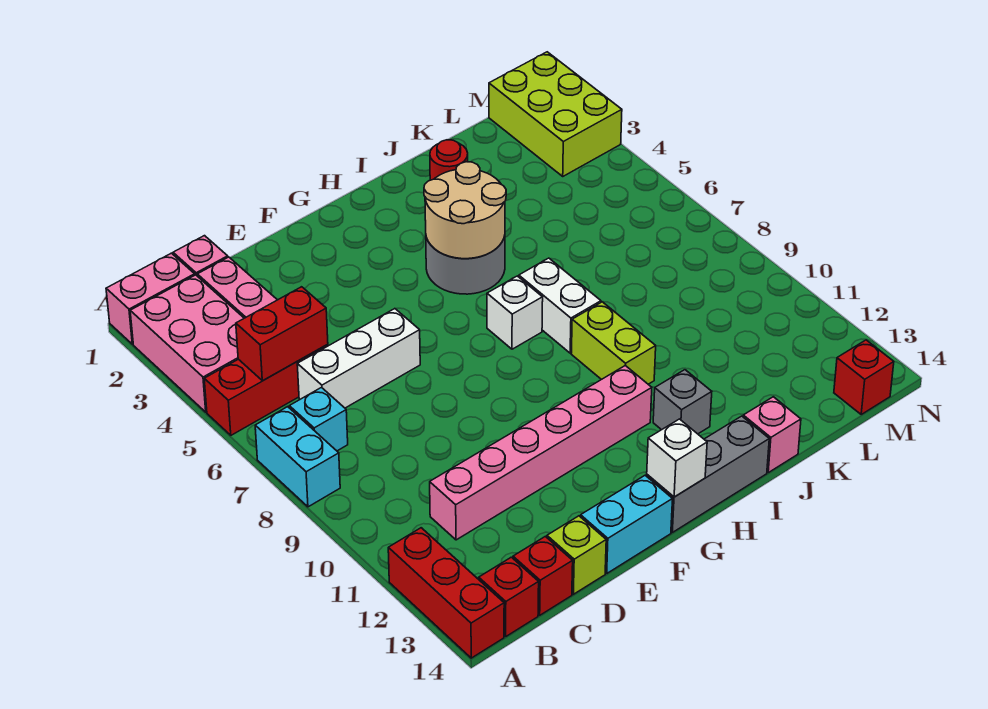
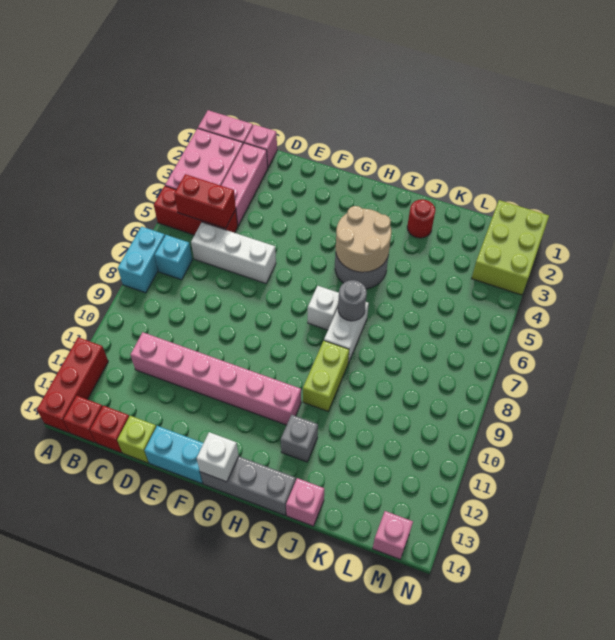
none -> grey 1x1 round brick [338,280,367,321]
red 1x1 brick [834,340,894,414] -> pink 1x1 brick [373,511,413,559]

